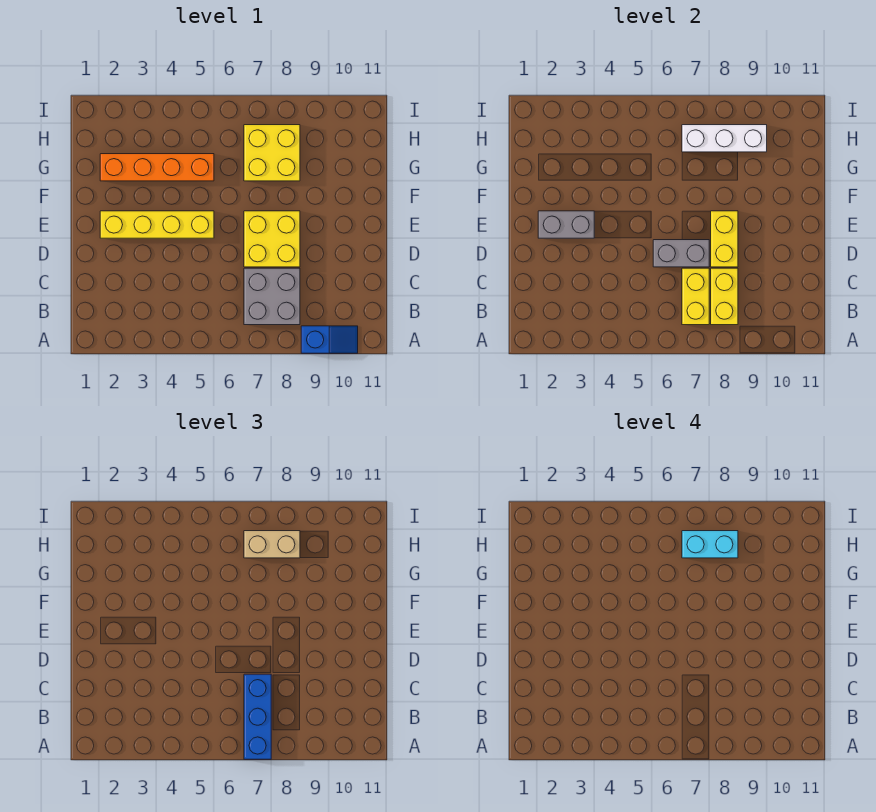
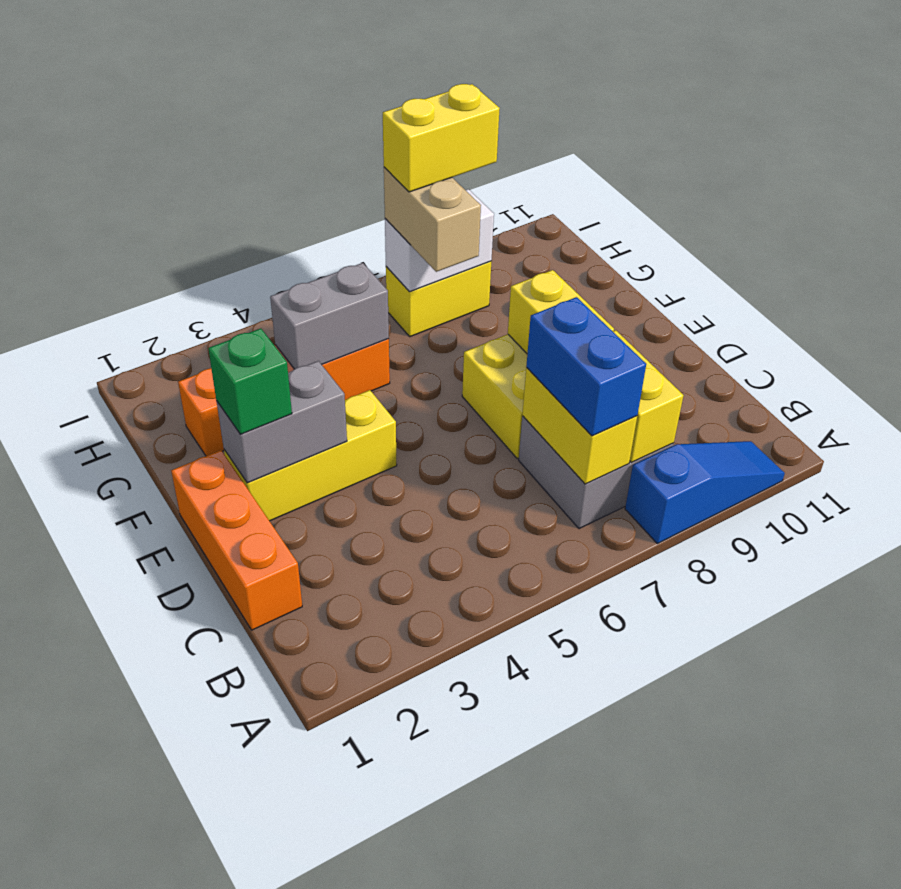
blue 1x3 brick [244,674,271,759] -> blue 1x2 brick [526,297,646,436]
blue 1x2 slope [301,326,358,353] -> blue 1x3 slope [625,441,785,544]
none -> orange 1x3 brick [171,450,302,630]
grey 1x2 brick [653,240,709,267] -> grey 1x2 brick moved to [270,263,389,369]
yellow 1x4 brick [100,211,214,238] -> yellow 1x3 brick [224,390,397,521]
none -> green 1x1 brick [208,328,292,434]
yellow 2x2 brick [244,125,300,181] -> yellow 1x2 brick [386,261,491,337]
white 1x3 brick [682,125,767,152] -> white 1x2 brick [385,189,494,292]
tan 1x2 brick [244,531,300,558] -> tan 1x2 brick turned to [384,167,481,272]
cyan 1x2 brick [682,531,738,558] -> yellow 1x2 brick [383,84,500,192]

